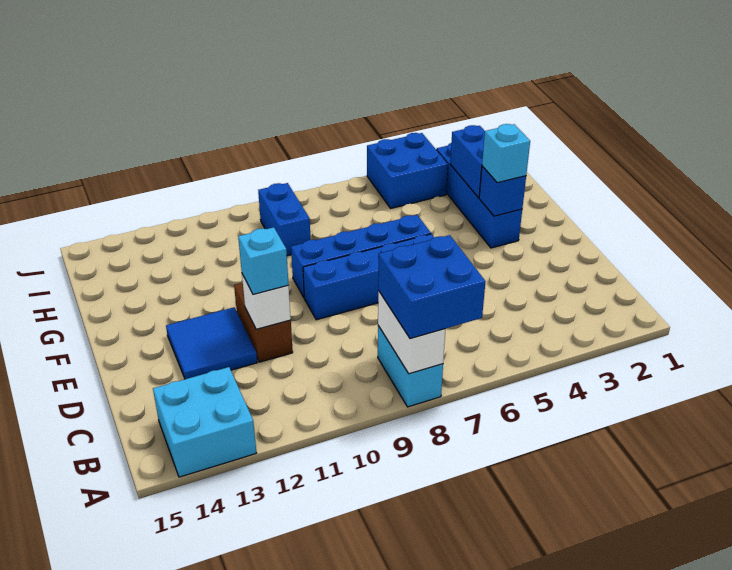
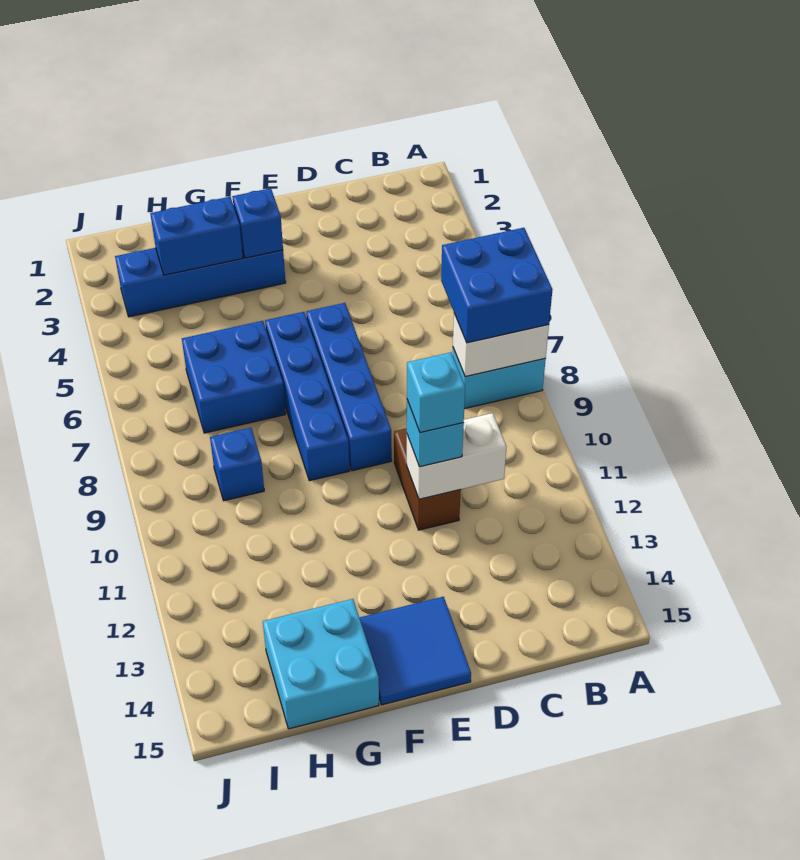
cyan 2x2 brick [153,367,256,477] -> cyan 2x2 brick moved to [263,599,379,729]
brown 1x2 brick [234,283,293,362] -> brown 1x2 brick turned to [394,428,461,530]
white 1x1 brick [242,274,291,329] -> white 1x2 brick [407,413,506,499]
blue 2x2 tile [166,307,257,379] -> blue 2x2 tile moved to [359,597,471,705]
cyan 1x1 brick [482,124,530,183] -> cyan 1x1 brick moved to [407,352,465,433]
blue 1x2 brick [258,183,311,256] -> blue 1x1 brick [210,428,264,501]
blue 2x2 brick [367,133,448,208] -> blue 2x2 brick moved to [182,321,286,433]

